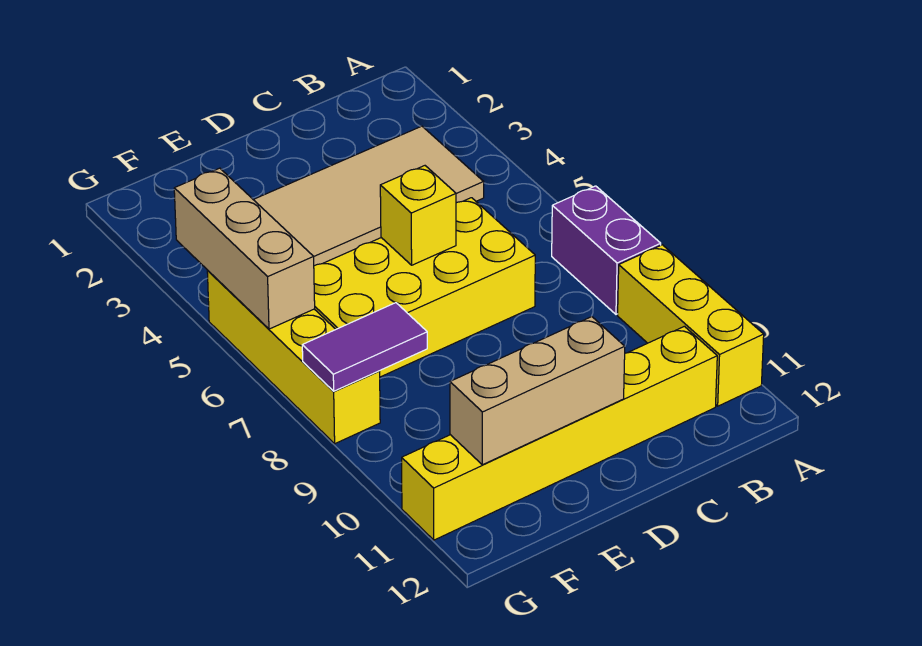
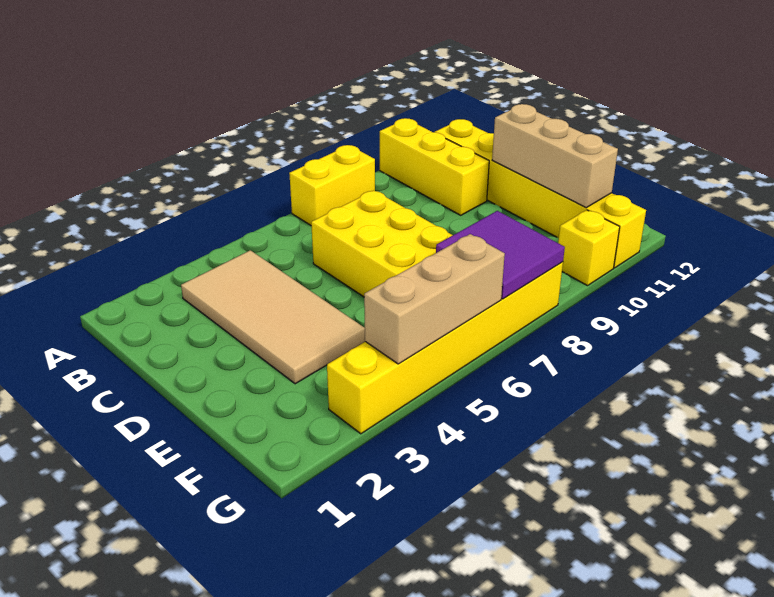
purple 1x2 brick [552,186,661,314] -> yellow 1x2 brick [289,145,375,225]
yellow 1x3 brick [618,245,764,406] -> yellow 1x3 brick turned to [380,118,489,215]
yellow 1x1 brick [380,166,456,265] -> yellow 1x1 brick moved to [558,210,620,286]
purple 1x2 tile [302,303,427,391] -> purple 2x2 tile [436,211,565,299]
yellow 1x4 brick [207,271,380,444] -> yellow 1x6 brick [327,262,563,434]

